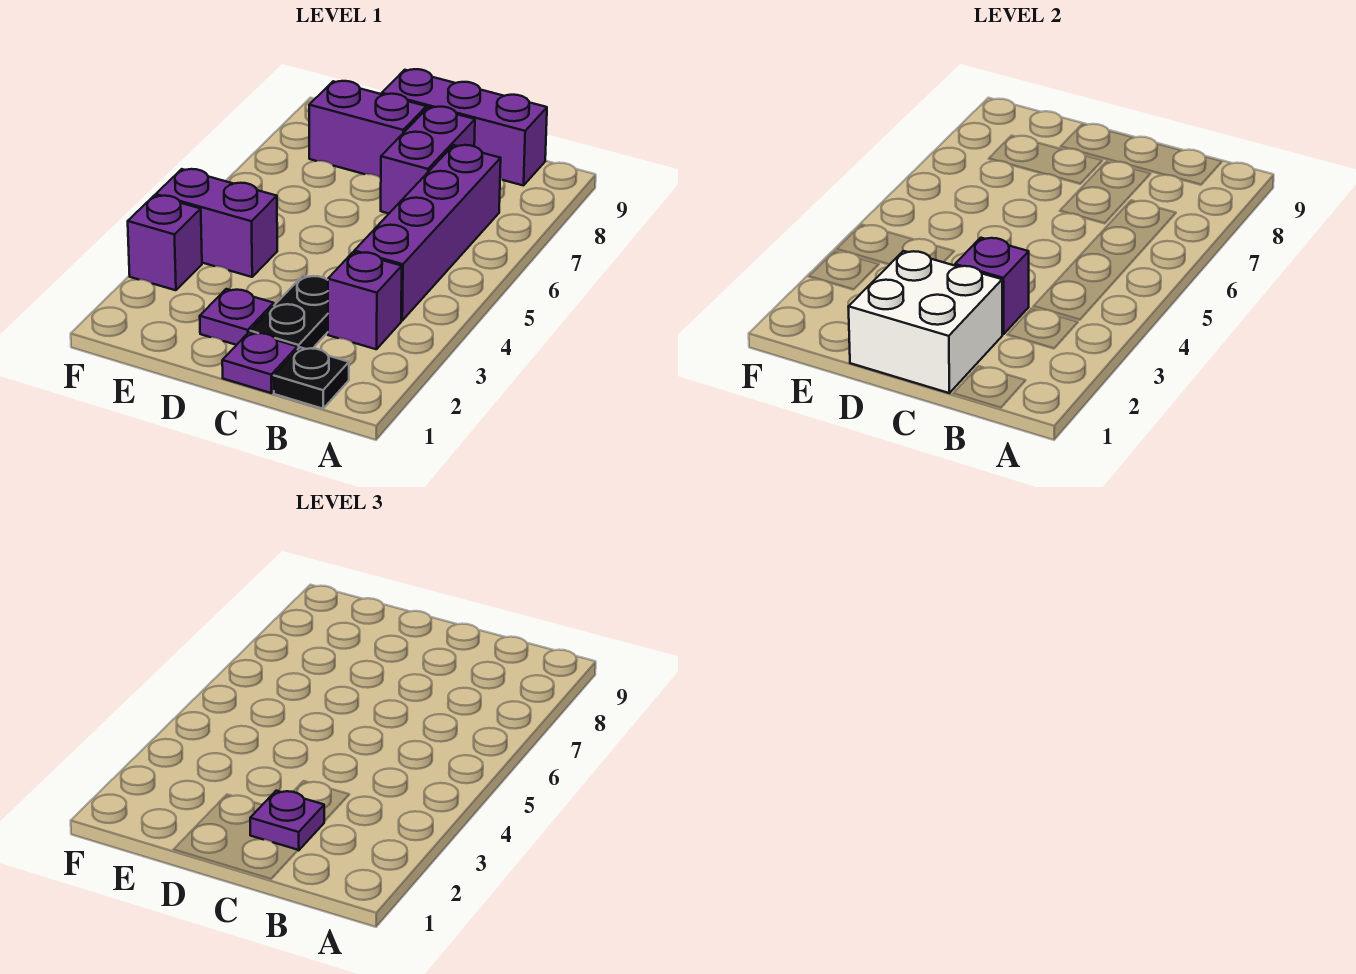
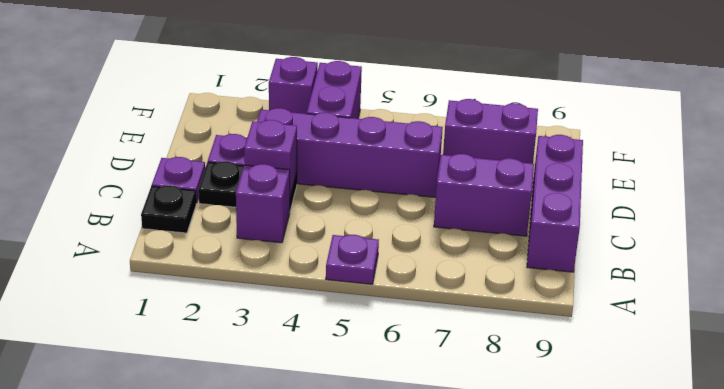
purple 1x4 brick [354,145,501,320] -> purple 1x4 brick moved to [257,108,443,197]
white 2x2 brick [848,251,1002,393] -> none
purple 1x1 plate [250,791,324,850] -> purple 1x1 plate moved to [326,235,379,284]
purple 1x2 brick [309,81,426,178] -> purple 1x2 brick turned to [443,99,538,164]

